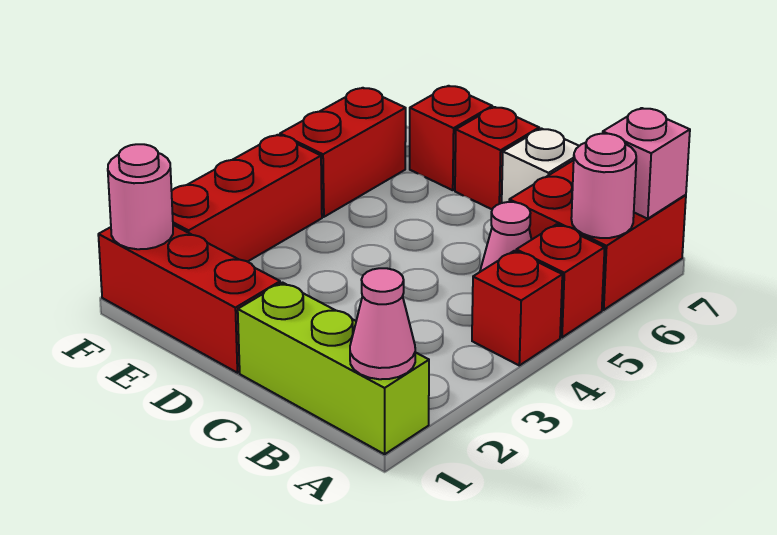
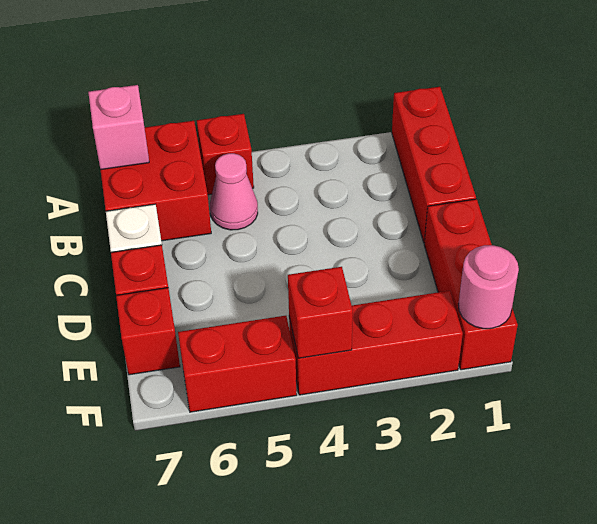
lime 1x3 brick [238,283,429,454] -> red 1x3 brick [392,87,476,243]
pink 1x1 cone [350,268,415,379] -> none
red 1x1 brick [472,251,562,365] -> red 1x1 brick moved to [288,267,353,358]
pink 1x1 round brick [571,134,636,238] -> none

